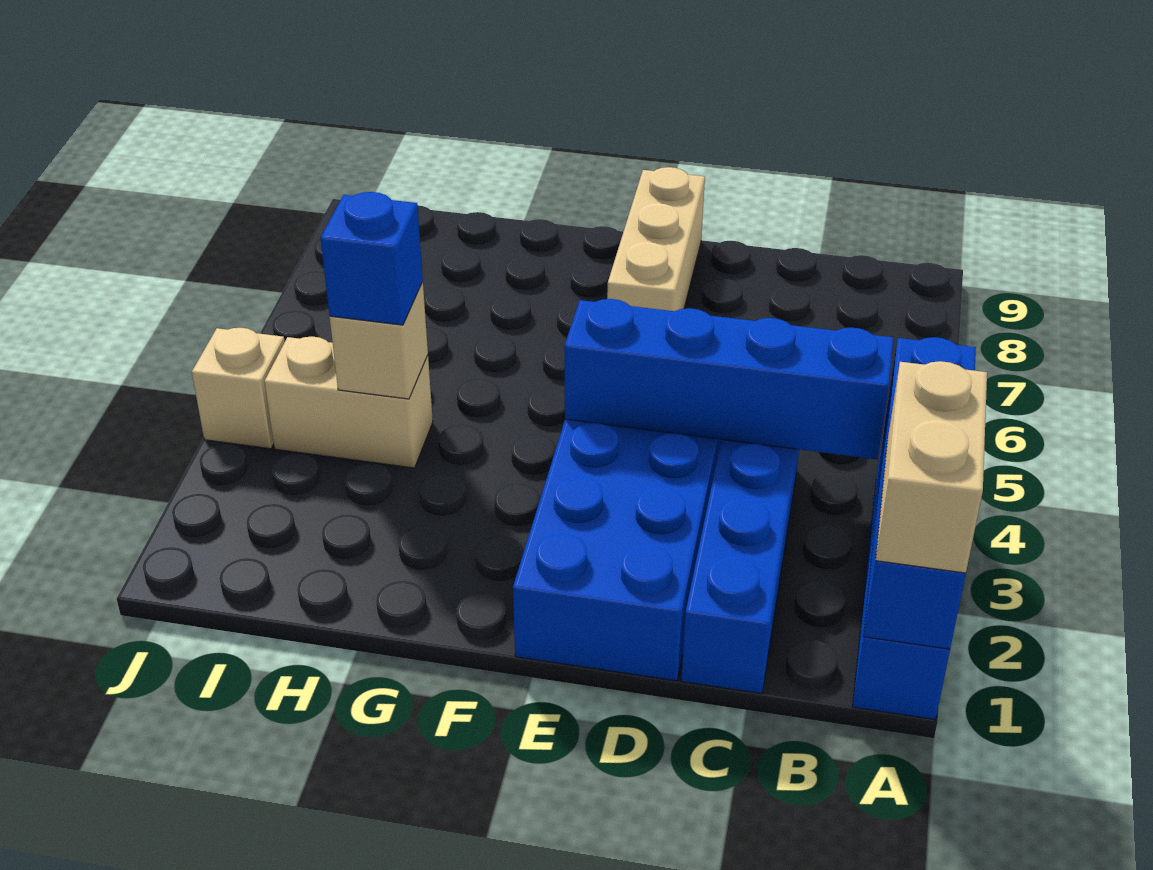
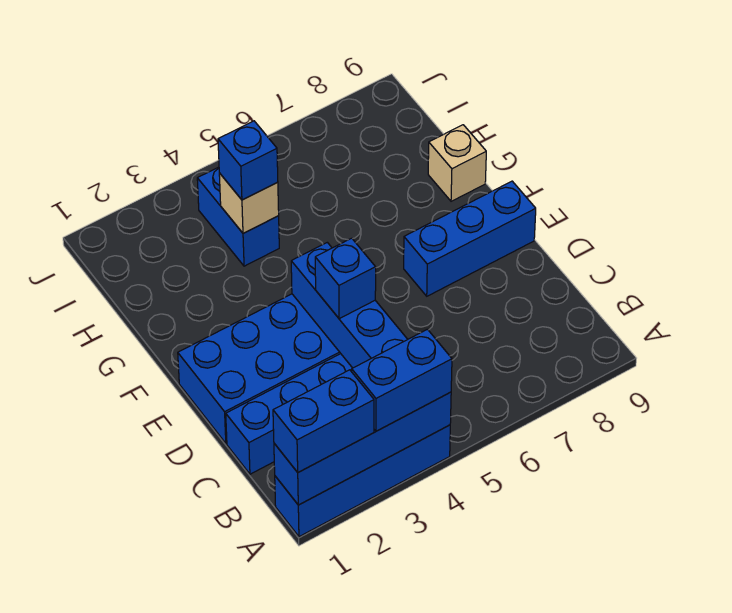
tan 1x2 brick [876,361,987,573] -> blue 1x2 brick [273,370,374,472]
none -> blue 1x2 brick [352,329,452,431]
none -> blue 1x1 brick [315,238,376,319]
tan 1x3 brick [607,167,705,311] -> blue 1x3 brick [404,181,536,296]
tan 1x2 brick [264,337,433,468] -> blue 1x2 brick [197,167,279,266]
tan 1x1 brick [192,328,285,449] -> tan 1x1 brick moved to [428,125,486,201]

